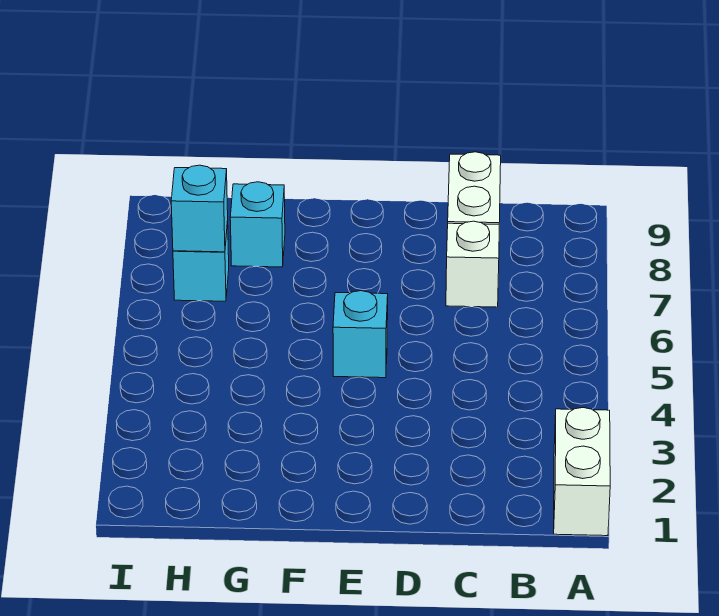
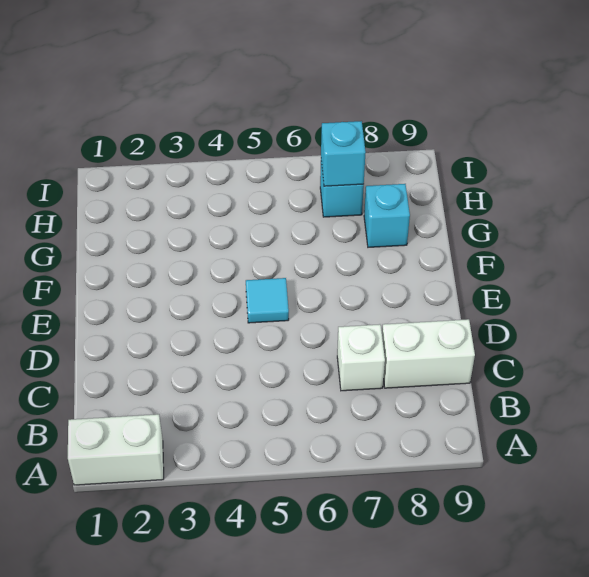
cyan 1x1 brick [333,291,388,378] -> cyan 1x1 tile [246,278,289,323]

